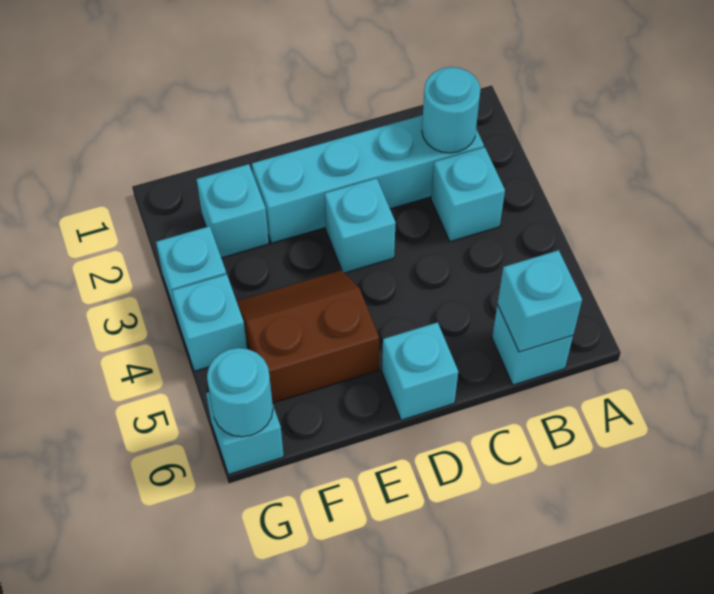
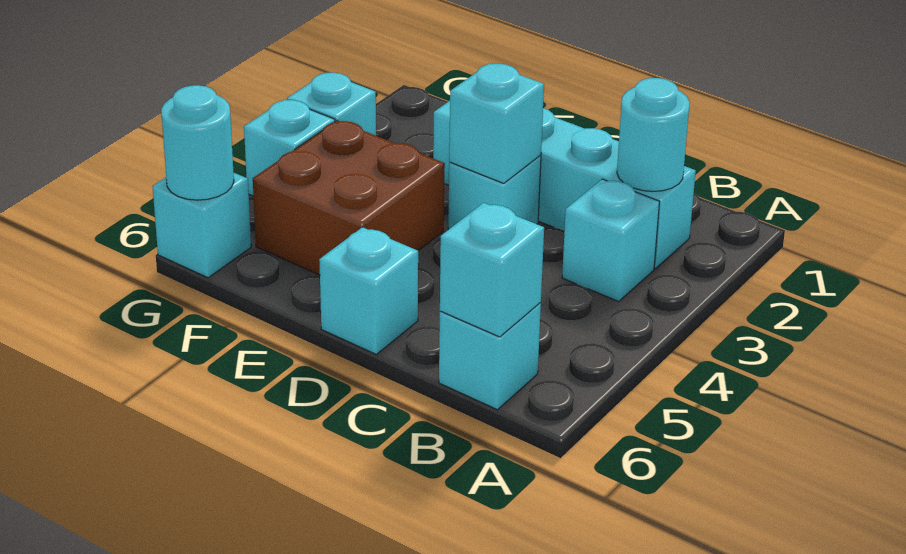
brown 2x2 slope [237,270,379,403] -> brown 2x2 brick [253,121,445,275]
cyan 1x1 brick [196,164,269,258] -> cyan 1x1 brick moved to [449,64,544,183]

